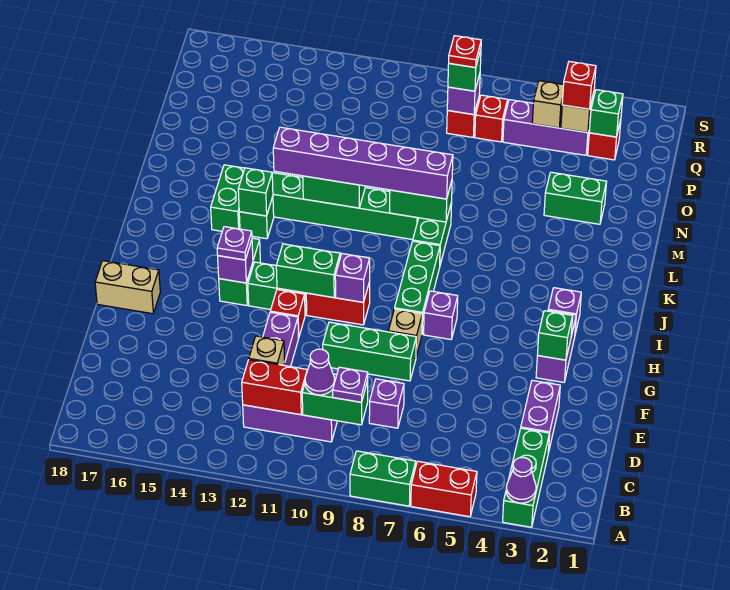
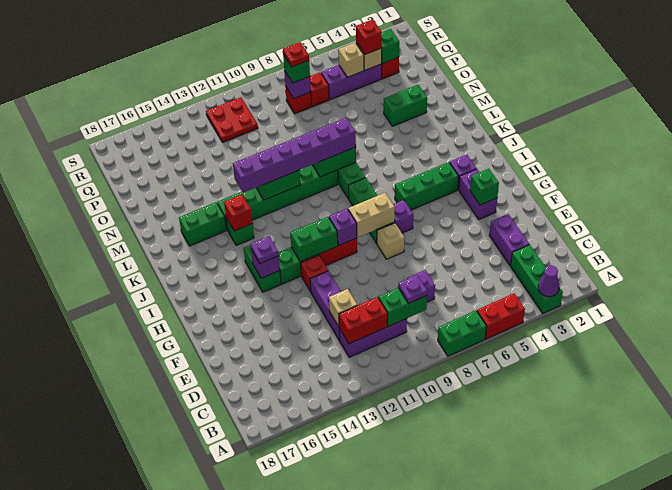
purple 1x1 cone [305,349,335,395] -> none
green 1x3 brick [323,322,416,381] -> green 1x3 brick moved to [395,162,458,210]
tan 1x2 brick [95,261,160,314] -> tan 1x2 brick moved to [348,193,395,237]
green 1x1 brick [238,168,273,216] -> red 1x1 brick [224,195,253,231]
green 1x2 brick [211,165,245,231] -> green 1x2 brick turned to [179,202,226,246]
none -> red 2x2 plate [206,97,258,142]

